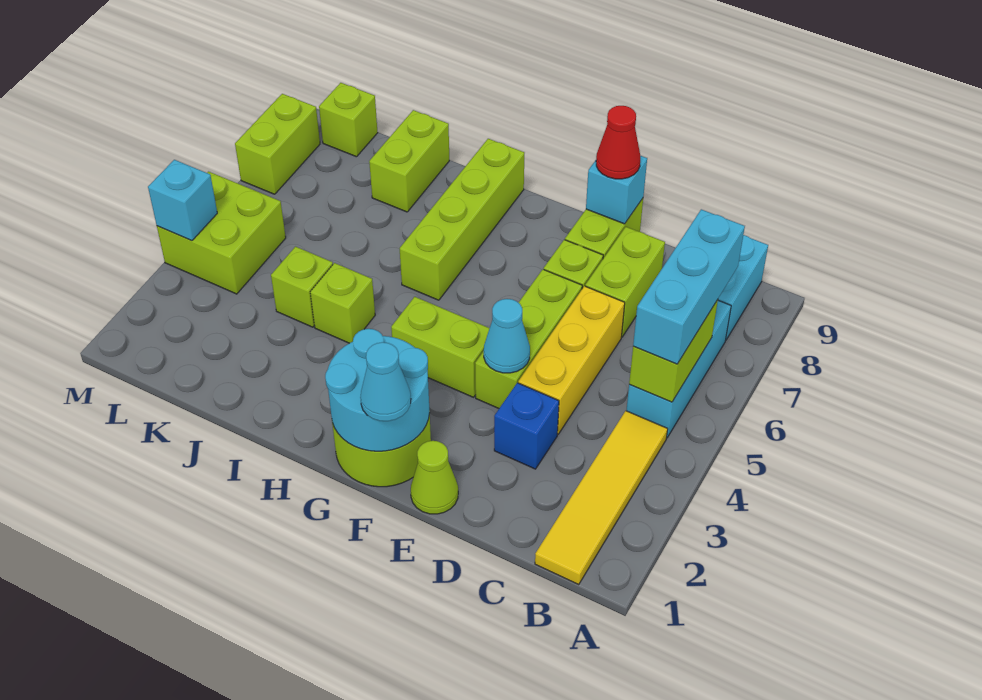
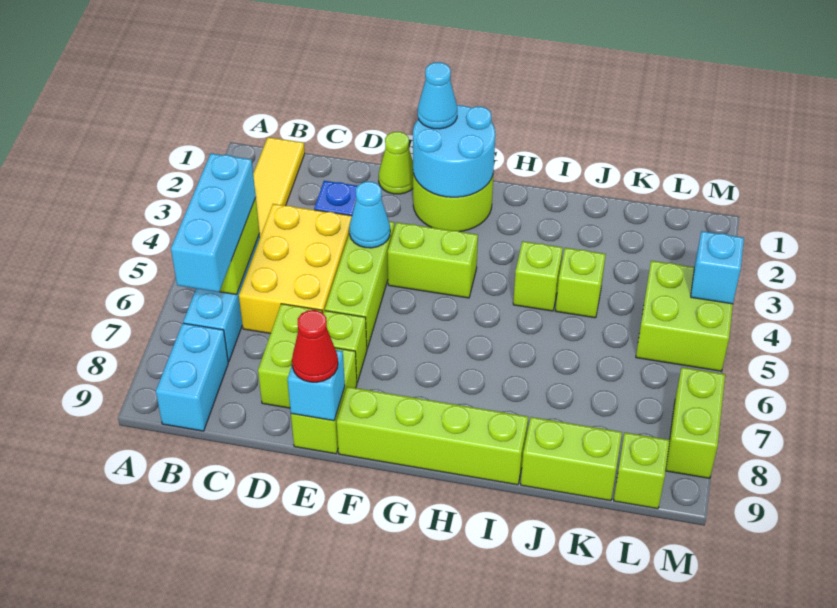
yellow 1x3 brick [518,286,625,434] -> yellow 2x3 brick [239,204,352,334]
lime 1x4 brick [400,139,524,300] -> lime 1x4 brick turned to [337,387,528,485]
lime 1x2 brick [369,110,449,212] -> lime 1x2 brick turned to [521,417,622,501]

